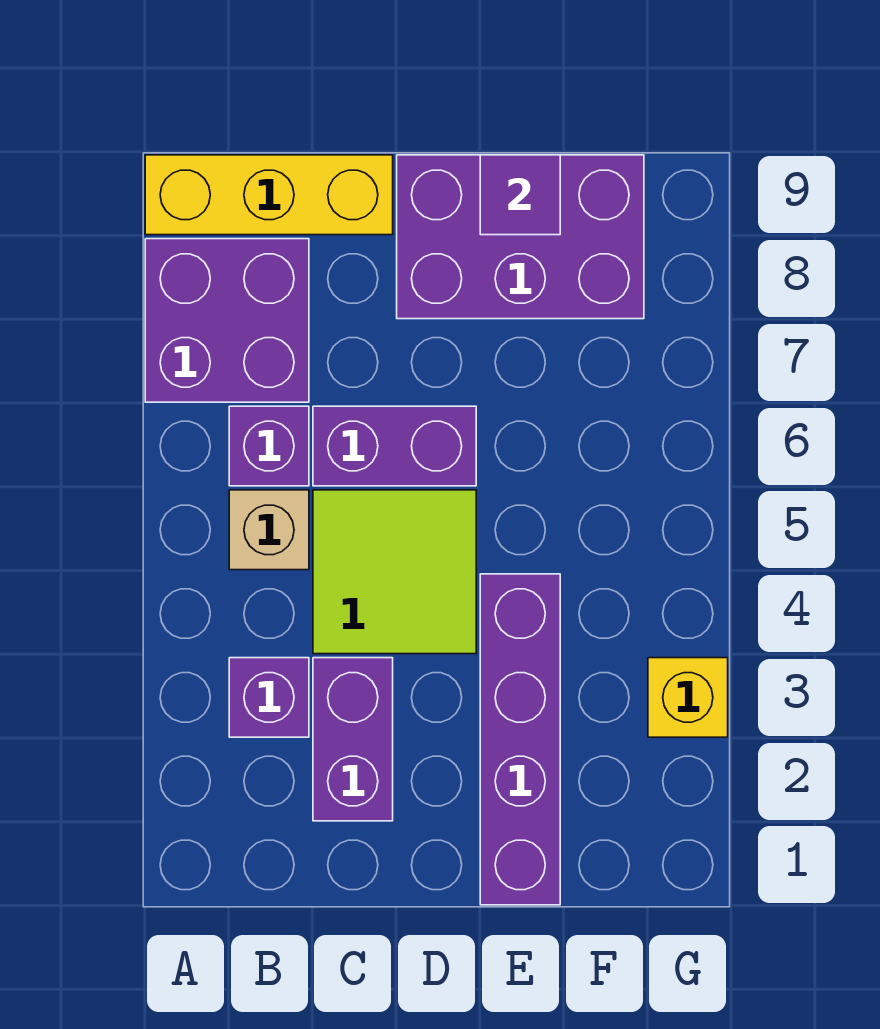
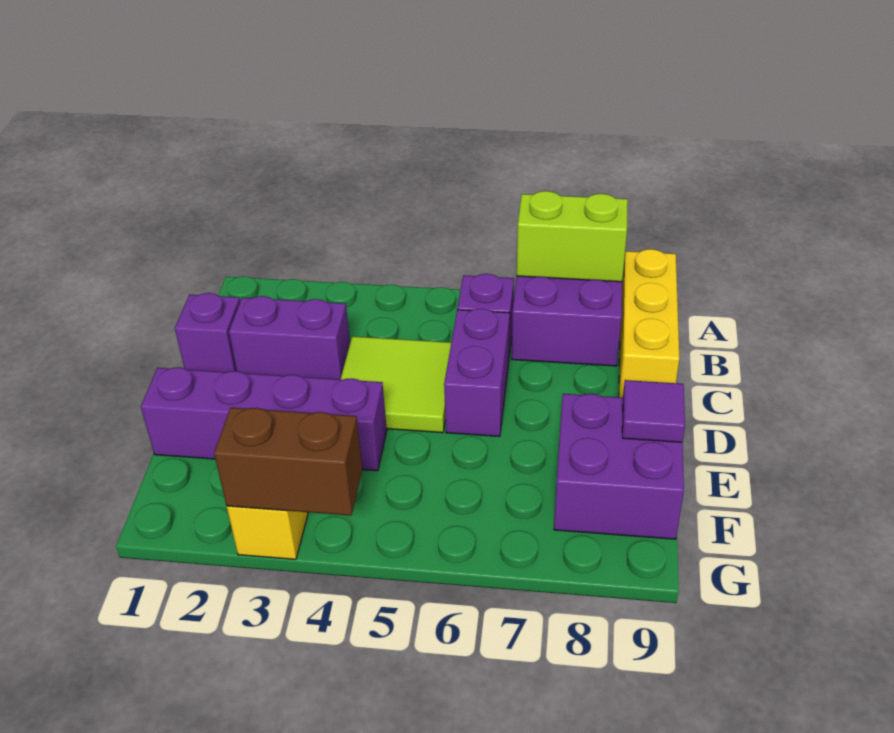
none -> lime 1x2 brick [517,191,628,282]
purple 1x1 brick [229,658,309,737] -> purple 1x1 brick moved to [175,293,240,372]
tan 1x1 brick [229,490,309,570] -> none
purple 2x3 brick [397,155,644,319] -> purple 2x2 brick [554,394,684,539]
none -> brown 1x2 brick [214,408,362,515]

